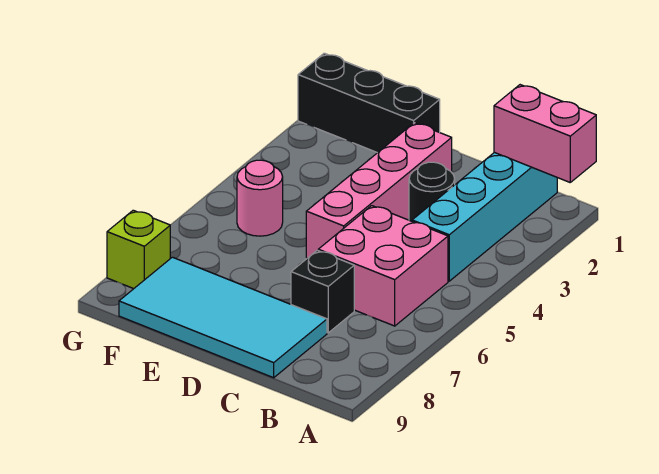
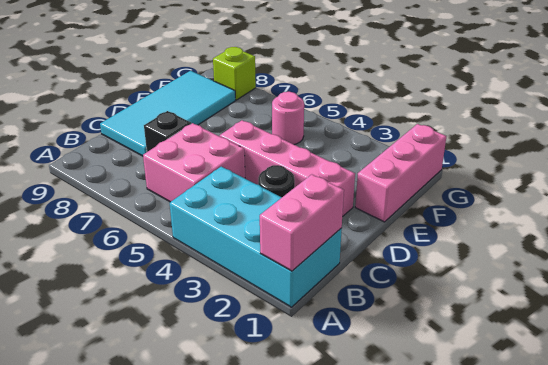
cyan 1x4 brick [412,152,557,281] -> cyan 2x4 brick [170,167,342,307]
black 1x3 brick [298,53,440,153] -> pink 1x3 brick [355,124,447,222]

